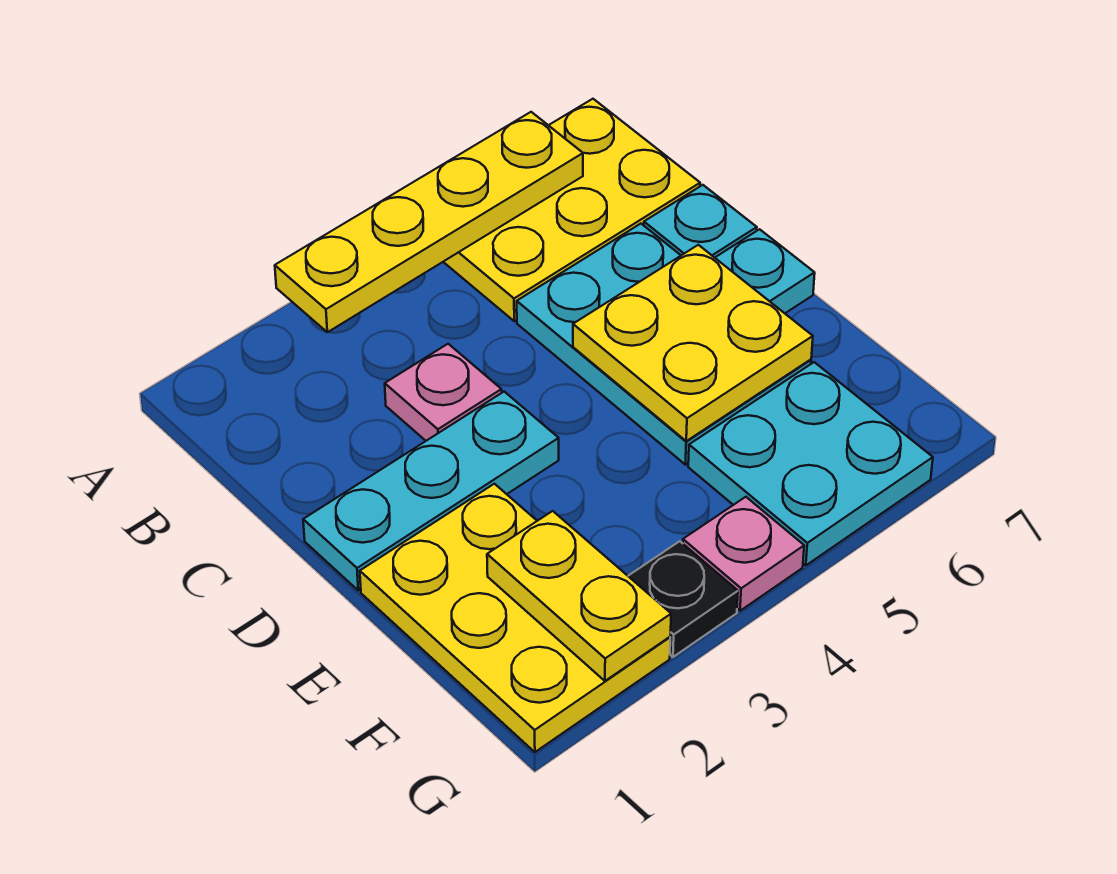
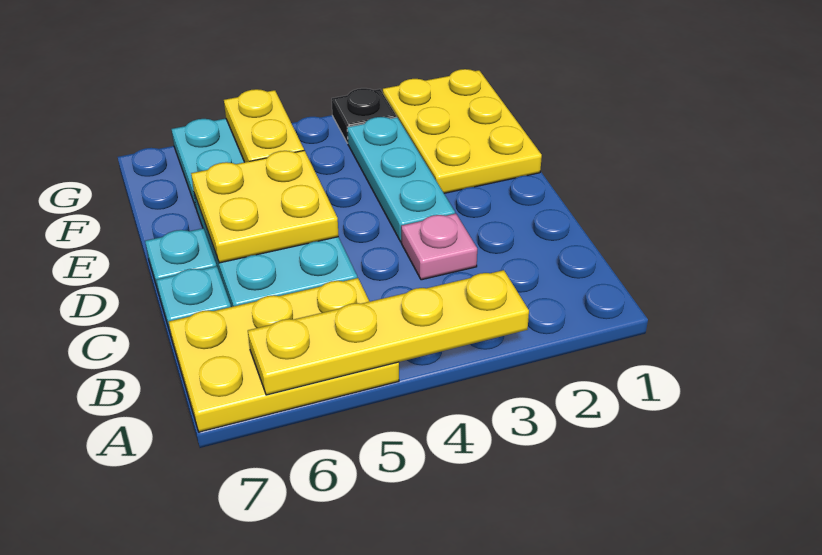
cyan 1x3 plate [303,392,559,590] -> cyan 1x3 plate turned to [347,117,455,242]
yellow 1x2 plate [487,511,671,681] -> yellow 1x2 plate moved to [224,89,304,162]
pink 1x1 plate [683,497,804,611] -> none

